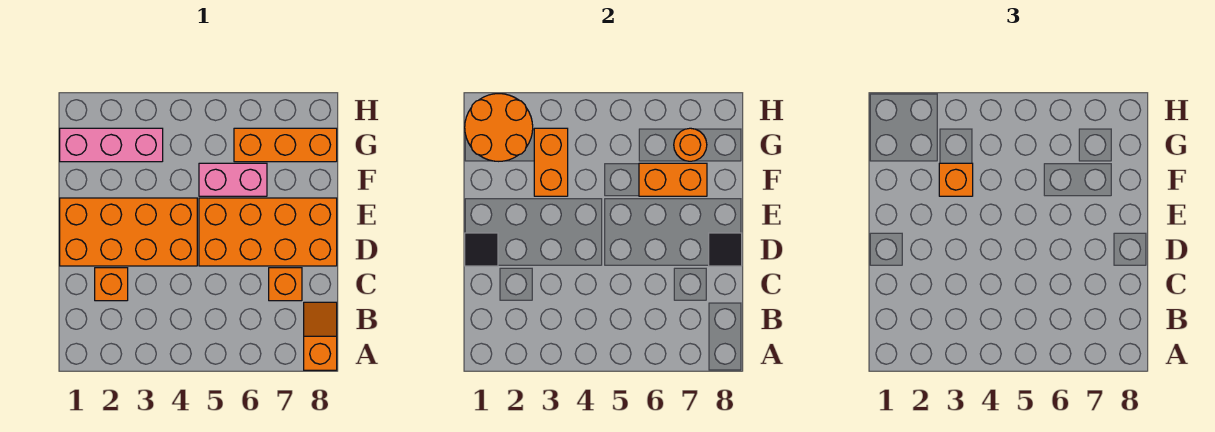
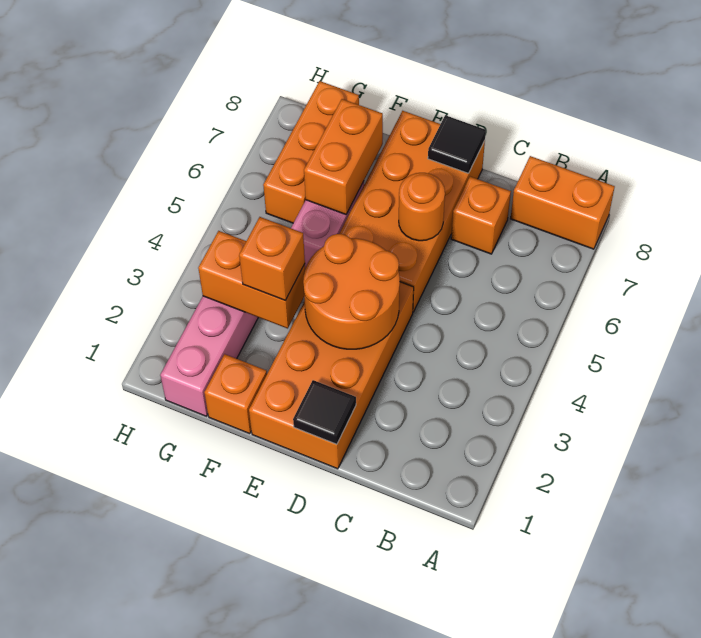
orange 1x2 slope [304,302,337,370] -> orange 1x2 brick [511,156,615,249]
orange 1x1 brick [95,268,128,301] -> orange 1x1 brick moved to [204,354,267,434]
orange 2x2 round brick [465,94,533,161] -> orange 2x2 round brick moved to [303,234,400,349]
orange 1x1 round brick [674,128,707,161] -> orange 1x1 round brick moved to [399,173,445,241]

